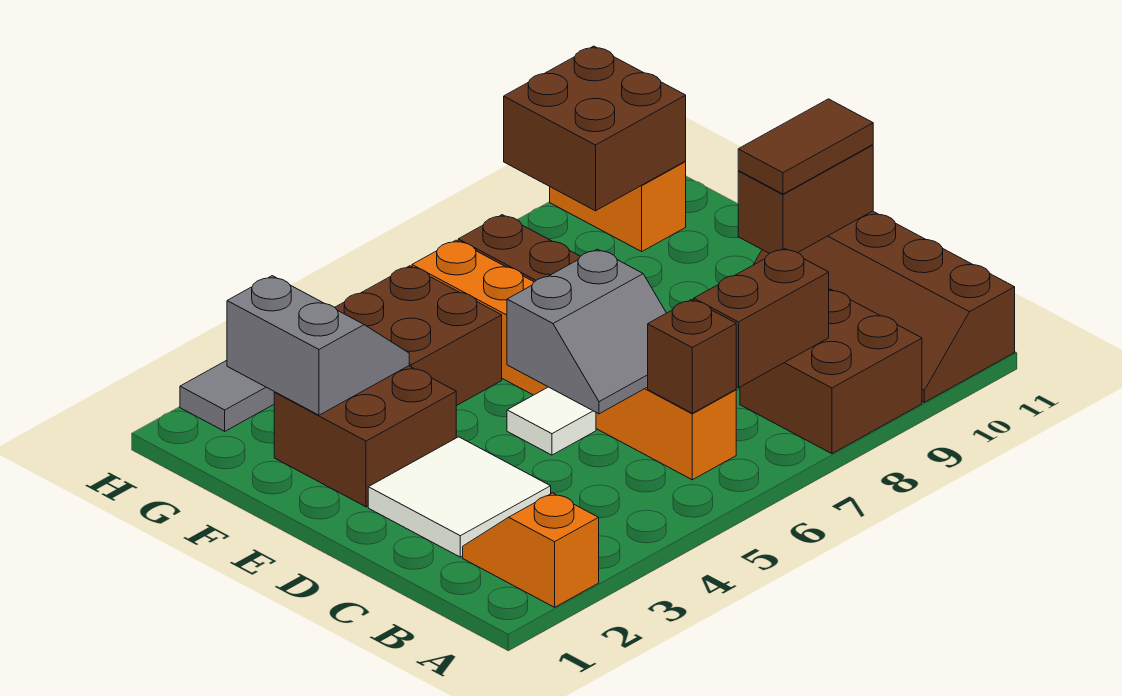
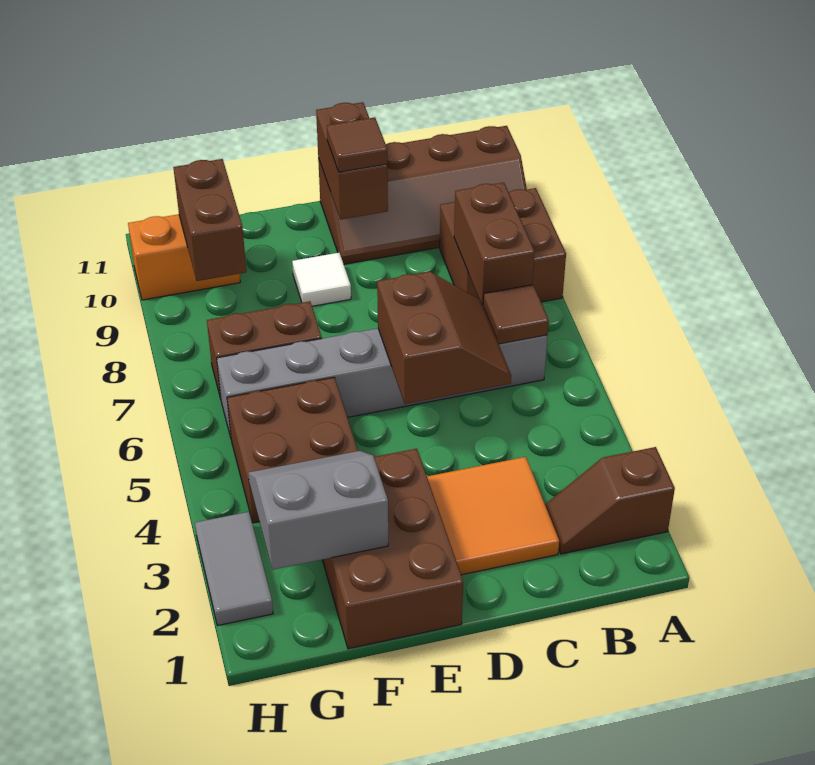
orange 1x2 slope [463,493,599,607] -> brown 1x2 slope [545,447,675,554]
orange 1x6 brick [412,240,736,480] -> grey 1x6 brick [217,328,548,437]
brown 1x1 brick [648,300,736,413] -> brown 1x1 tile [483,285,549,344]
white 2x2 tile [368,437,551,557] -> orange 2x2 tile [427,457,559,575]
grey 2x2 slope [507,249,666,414] -> brown 2x2 slope [377,272,511,404]
white 1x1 tile [507,387,596,455] -> white 1x1 tile moved to [292,253,351,306]
brown 1x2 tile [738,99,873,194] -> brown 1x1 tile [327,117,387,172]
brown 2x2 brick [274,366,456,507] -> brown 2x3 brick [323,449,463,649]
brown 2x2 brick [504,46,686,211] -> brown 1x2 brick [173,159,246,281]

